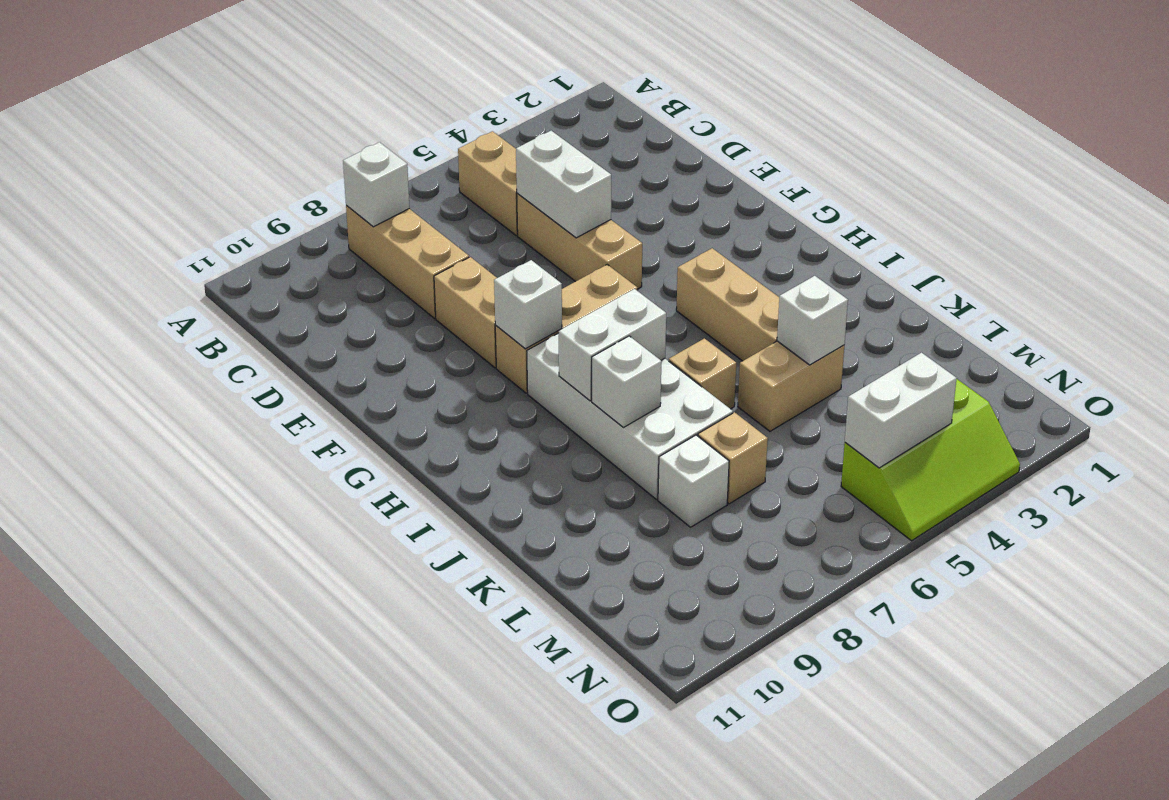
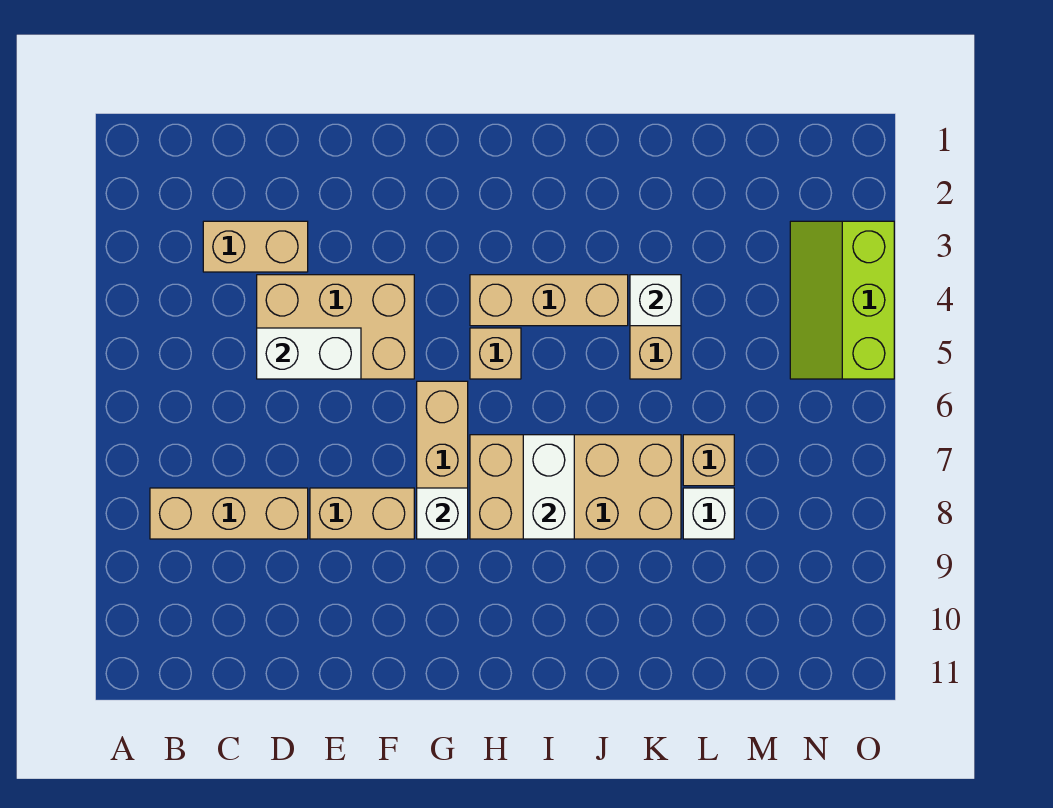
tan 1x2 brick [458,131,518,235] -> tan 1x2 brick moved to [203,221,308,272]
white 1x1 brick [343,142,410,227] -> none
tan 1x3 brick [517,193,642,289] -> tan 2x3 brick [257,275,414,379]
white 2x4 brick [527,333,733,499] -> tan 2x4 brick [470,435,681,539]
tan 1x1 brick [669,338,736,409] -> tan 1x1 brick moved to [470,328,521,379]
white 1x1 brick [592,336,661,428] -> none
lime 2x3 slope [841,379,1020,541] -> lime 2x3 slope turned to [790,221,894,379]
white 1x2 brick [845,353,957,468] -> none

